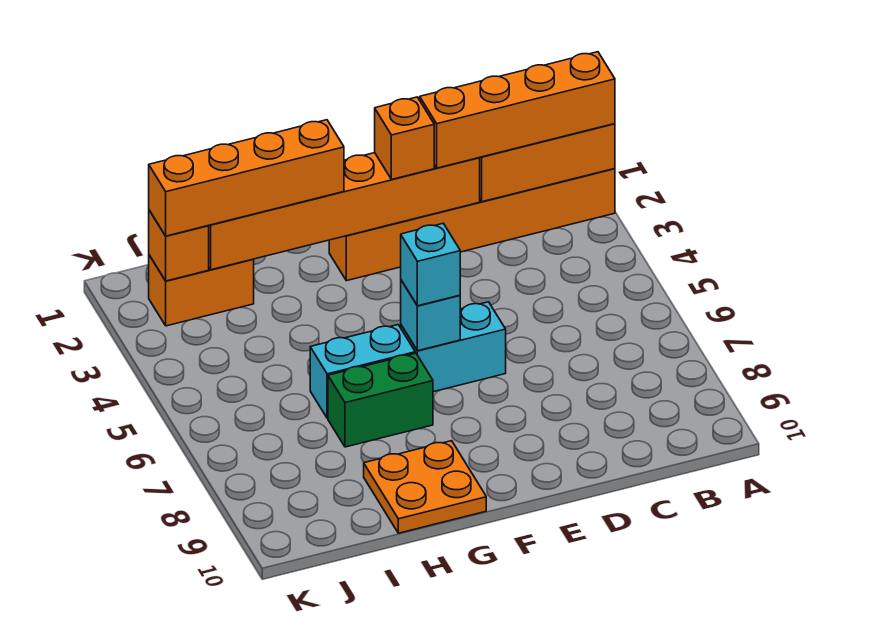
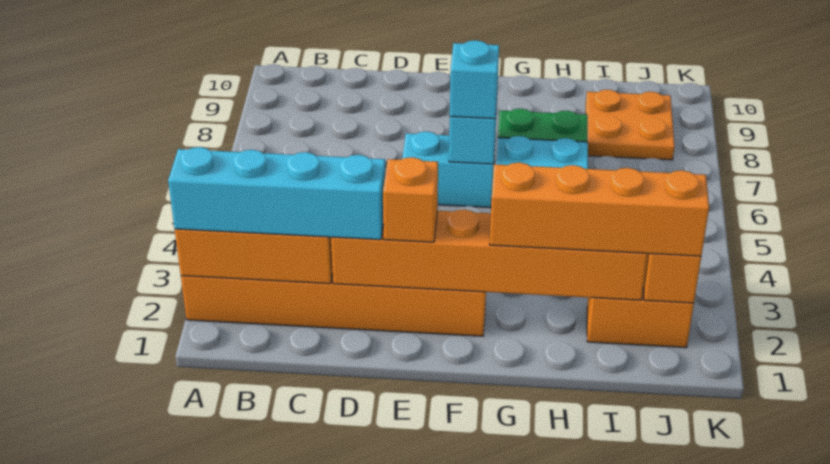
orange 1x4 brick [420,52,615,168] -> cyan 1x4 brick [168,147,385,240]
orange 2x2 plate [364,441,486,533] -> orange 2x2 plate moved to [586,90,675,160]

